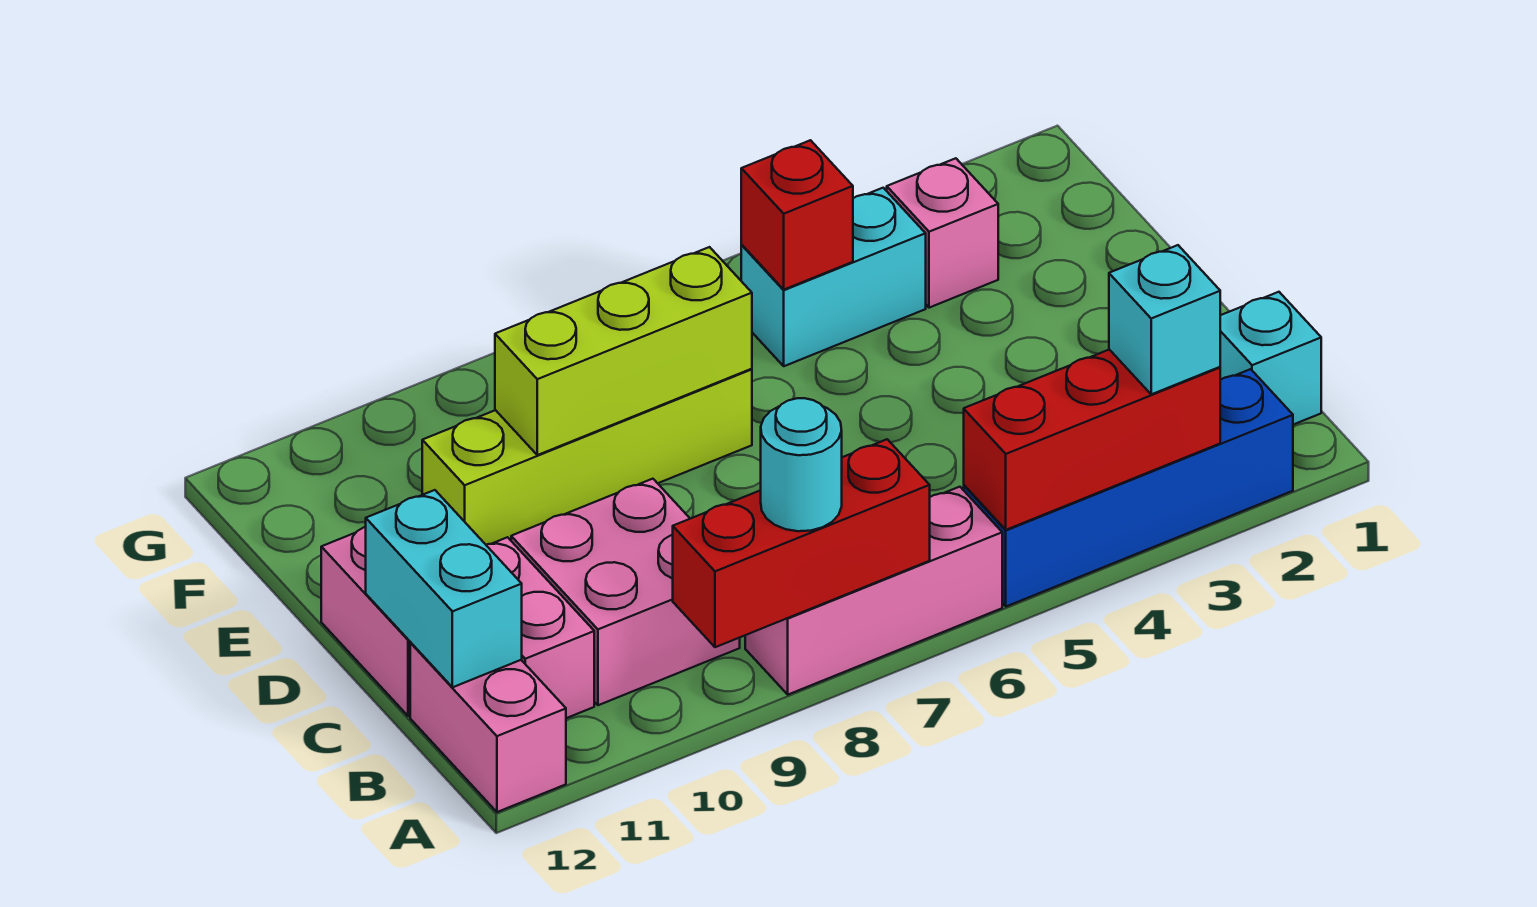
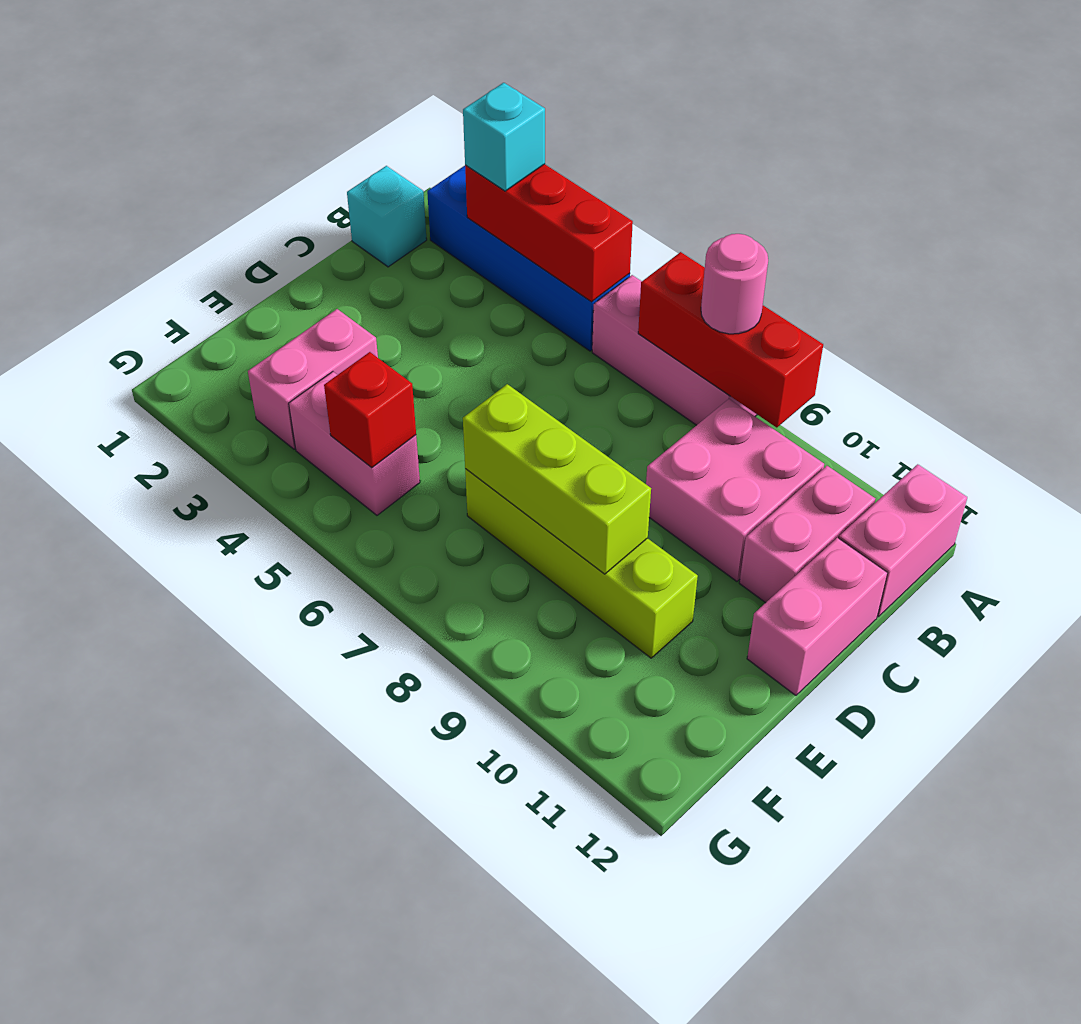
cyan 1x1 round brick [761,398,842,531] -> pink 1x1 round brick [701,234,768,334]
cyan 1x2 brick [366,490,522,687] -> none
pink 1x1 brick [887,158,998,308] -> pink 1x2 brick [248,309,378,449]
cyan 1x2 brick [741,188,926,366] -> pink 1x2 brick [289,372,420,515]

